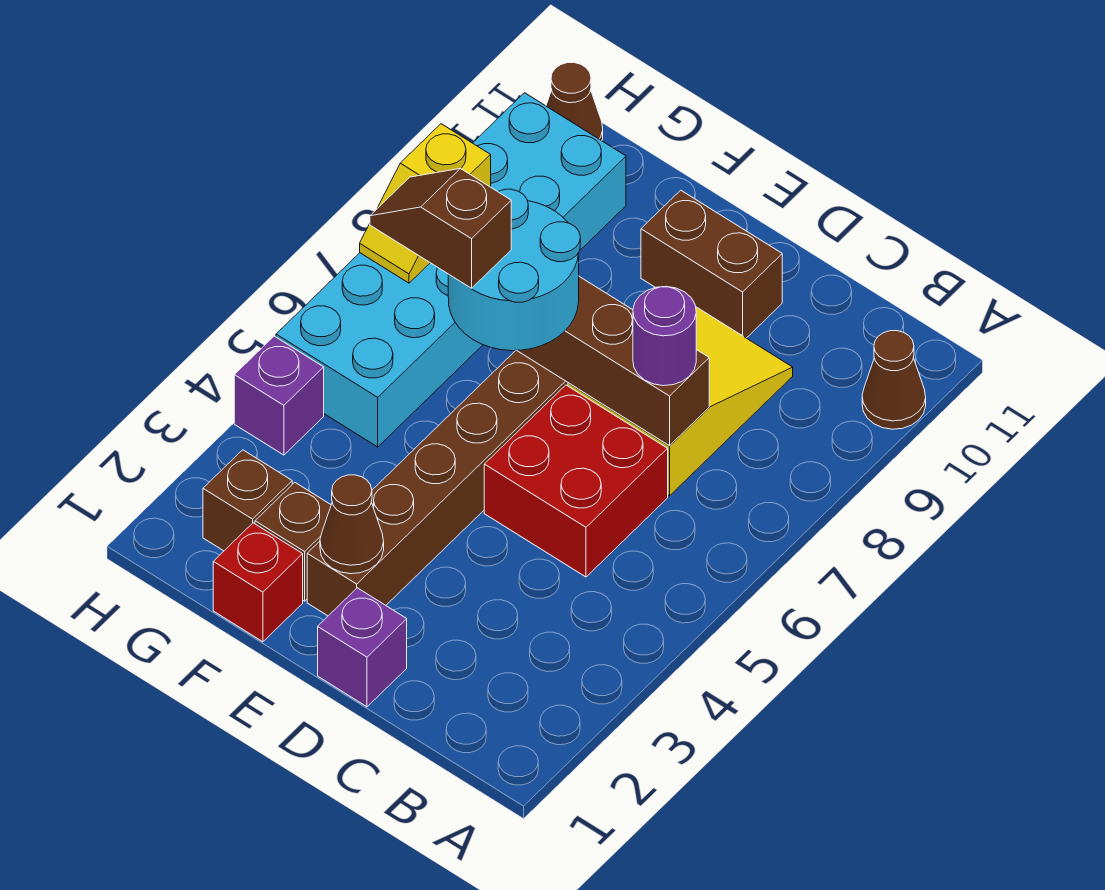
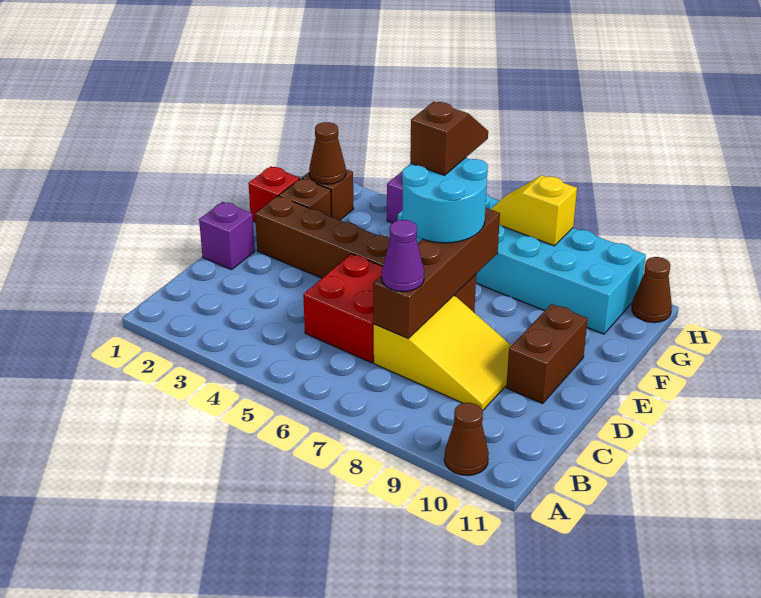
purple 1x1 round brick [633,287,696,386] -> purple 1x1 cone [382,220,424,292]
brown 1x1 cone [320,475,384,574] -> brown 1x1 cone moved to [309,122,346,184]

